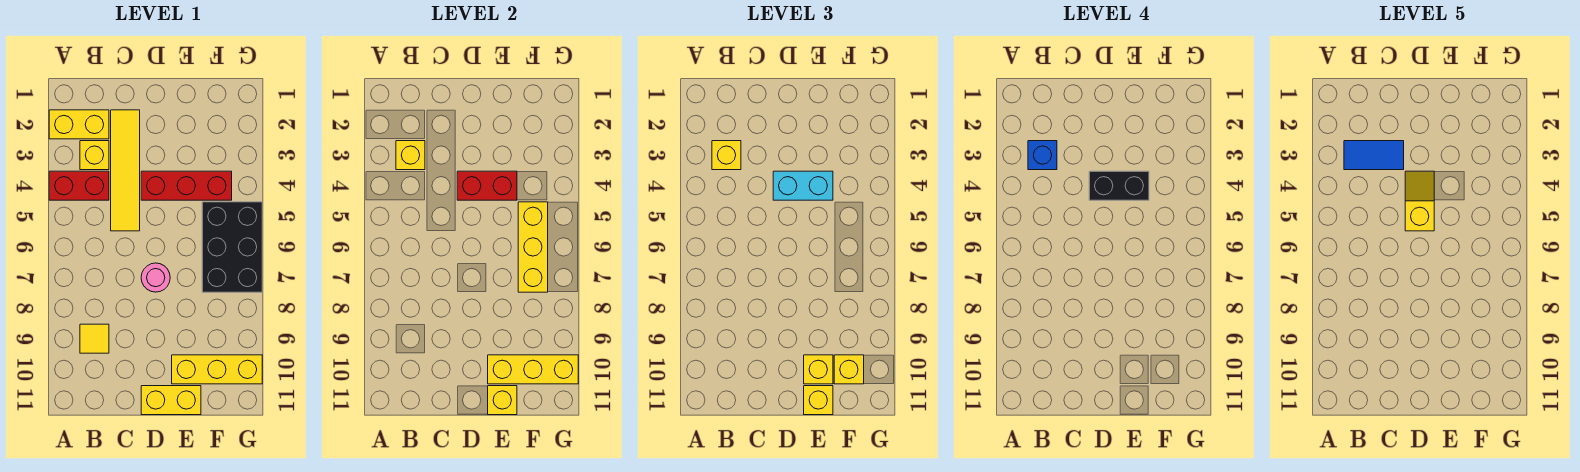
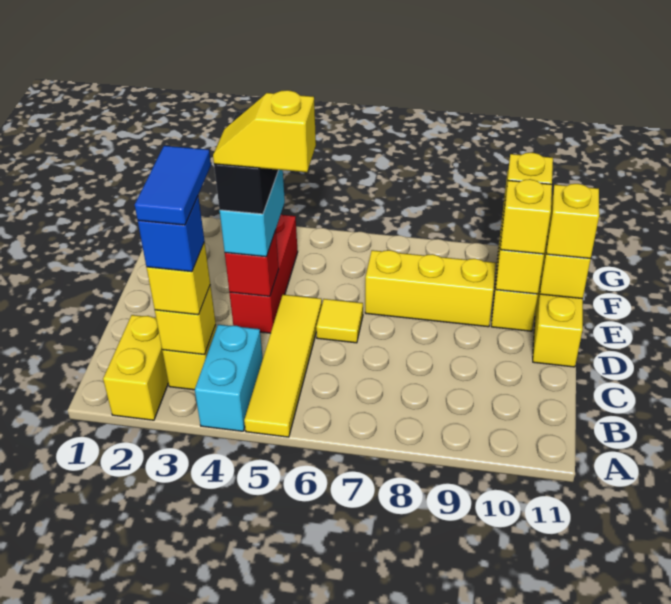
red 1x2 brick [49,171,109,200] -> cyan 1x2 brick [195,324,263,431]
yellow 1x1 tile [80,324,109,353] -> yellow 1x1 tile moved to [316,299,363,343]
yellow 1x4 tile [111,110,140,231] -> yellow 1x4 tile turned to [244,295,322,437]
red 1x2 brick [457,171,517,200] -> red 1x1 brick [225,230,279,296]
pink 1x1 round brick [141,263,170,292] -> none
black 2x3 brick [202,202,262,292] -> none
yellow 1x3 brick [518,202,548,292] -> yellow 1x3 brick moved to [365,250,496,327]

